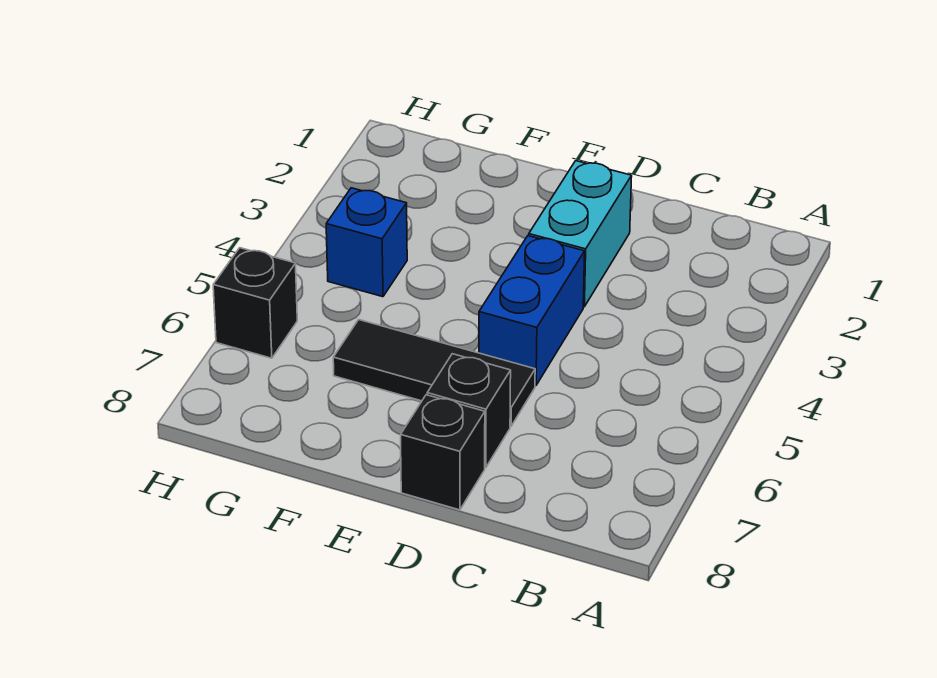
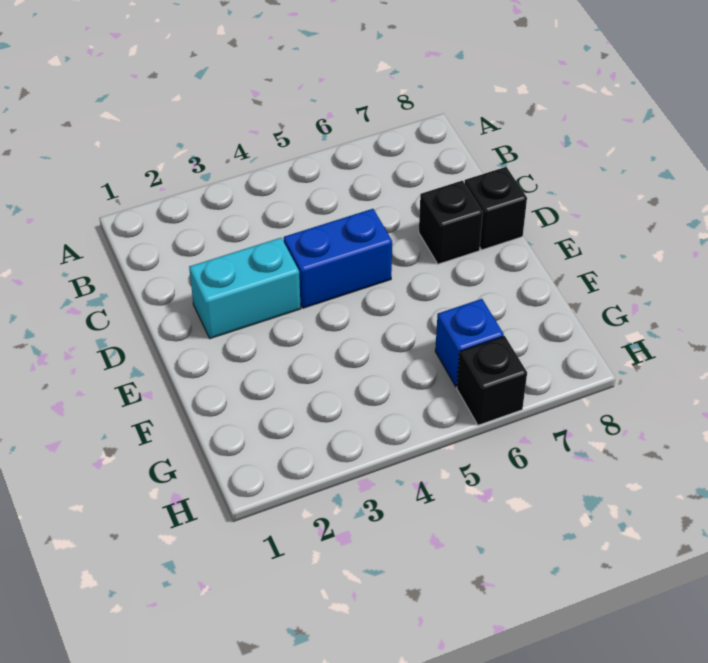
black 1x3 tile [333,320,535,426] -> none
blue 1x1 brick [326,188,407,297] -> blue 1x1 brick moved to [435,299,504,387]

